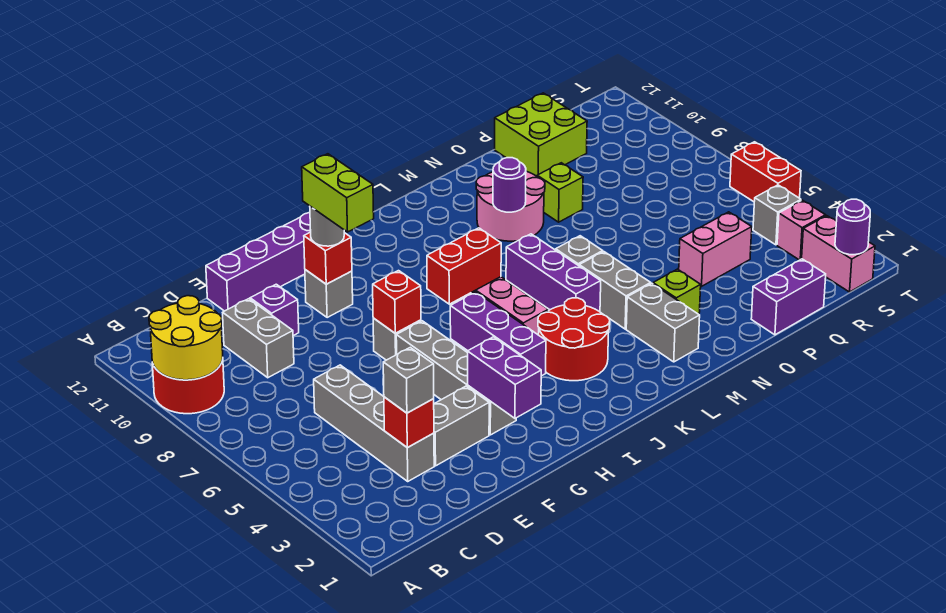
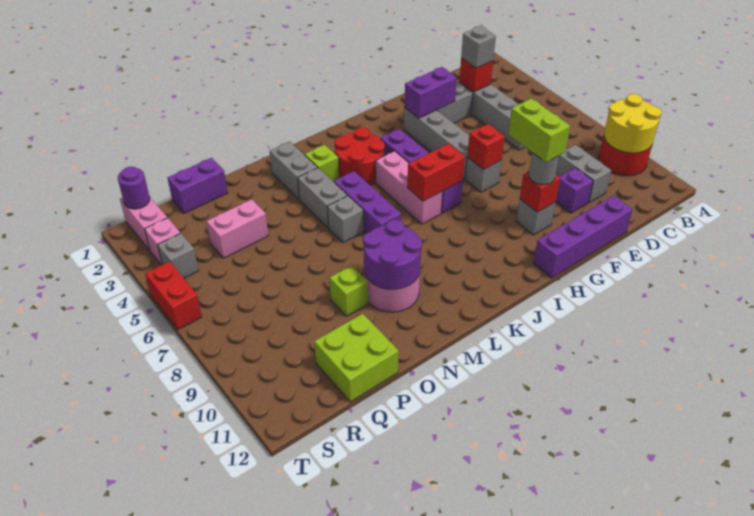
purple 1x2 brick [467,337,541,418] -> purple 1x2 brick turned to [404,67,457,118]
purple 1x3 brick [450,292,546,376] -> purple 1x4 brick [381,129,463,213]
purple 1x1 round brick [493,158,526,212] -> purple 2x2 round brick [363,220,422,289]
lime 1x1 brick [653,269,701,314] -> lime 1x1 brick moved to [305,145,339,182]

